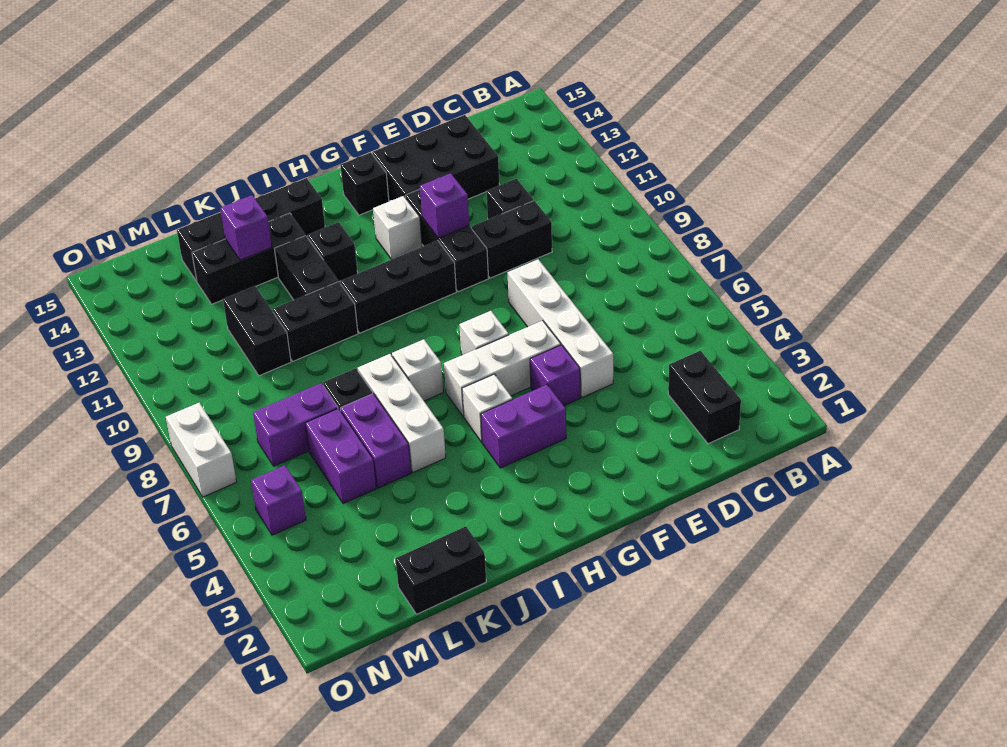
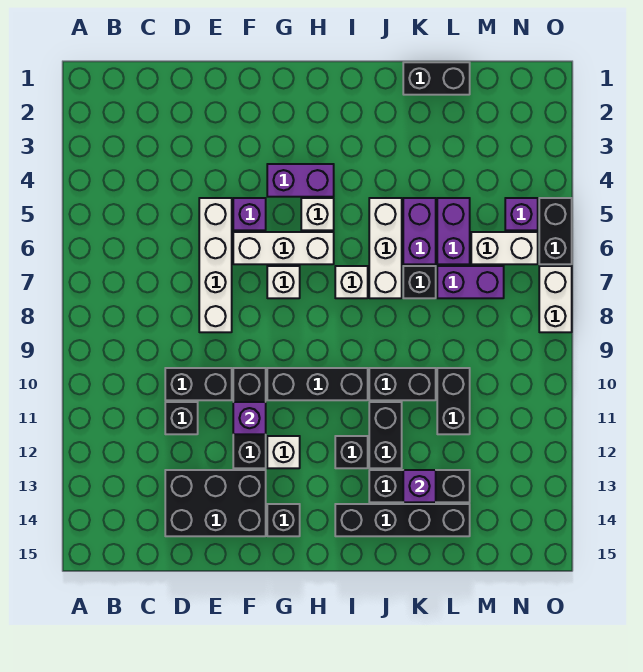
black 1x2 brick [668,351,741,444] -> black 1x2 brick moved to [539,198,572,264]
none -> white 1x2 brick [471,232,538,264]

